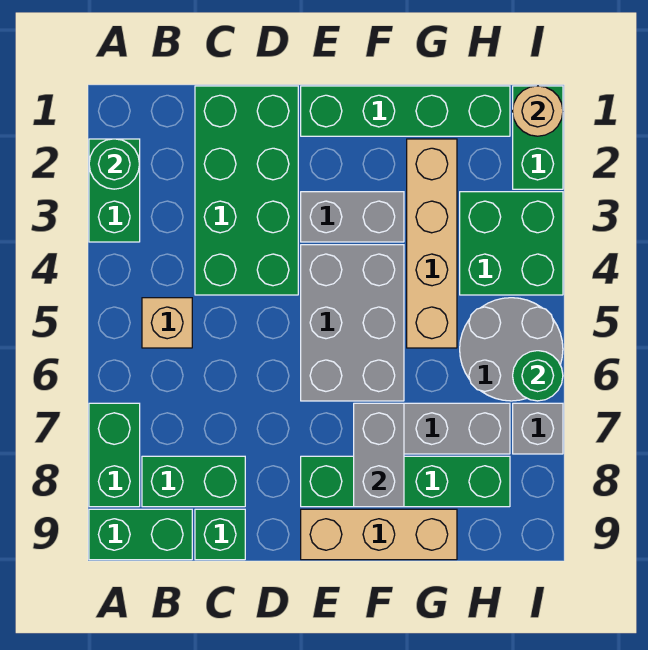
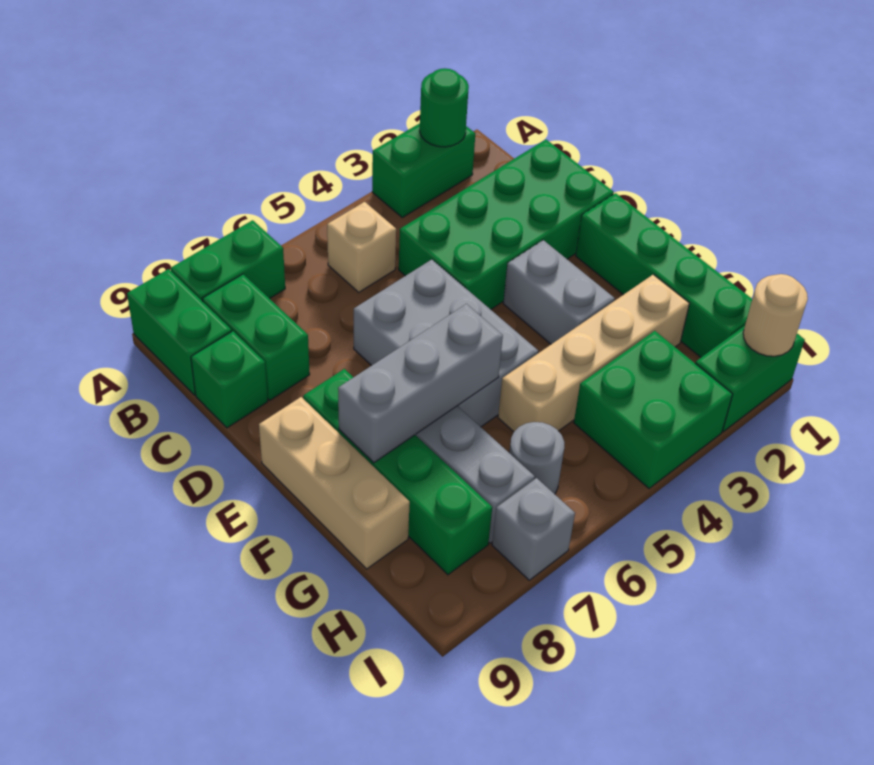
grey 2x3 brick [301,245,404,401] -> grey 2x3 brick turned to [354,260,538,427]
grey 1x2 brick [354,403,404,507] -> grey 1x3 brick [338,304,503,463]
grey 2x2 round brick [460,298,563,401] -> grey 1x1 round brick [509,422,564,494]
green 1x1 round brick [513,351,563,401] -> none

